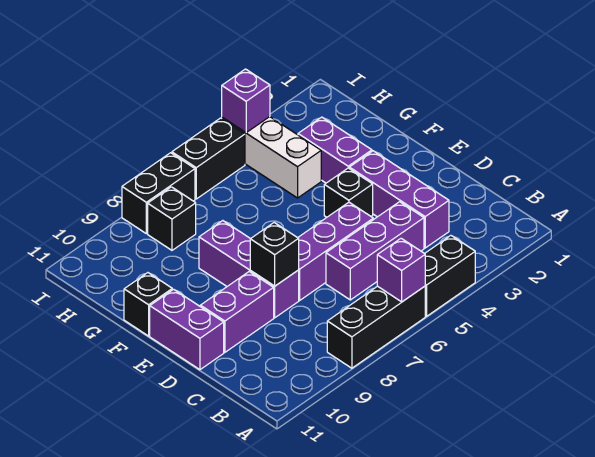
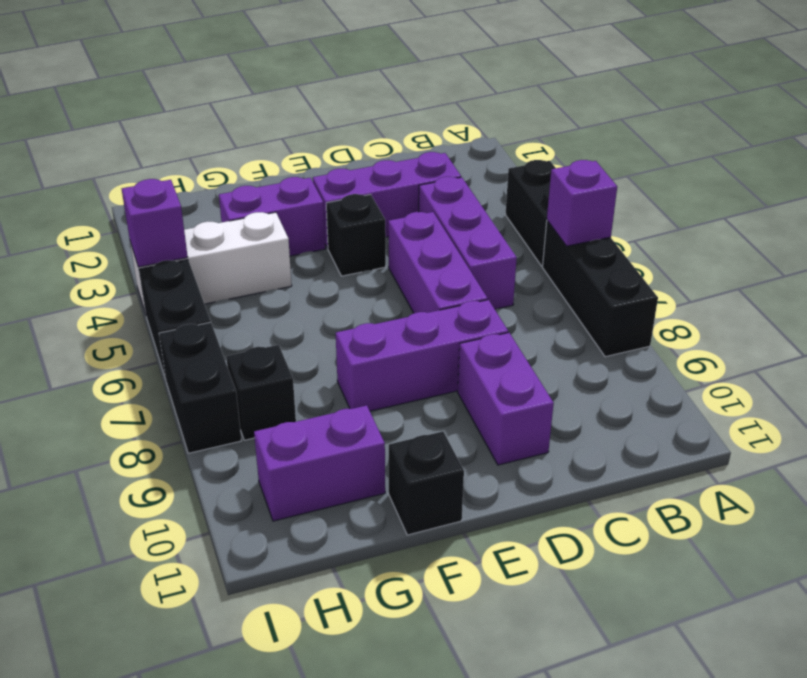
black 1x1 brick [250,223,299,286] -> none
purple 1x2 brick [150,289,224,370] -> purple 1x2 brick moved to [254,405,385,521]

